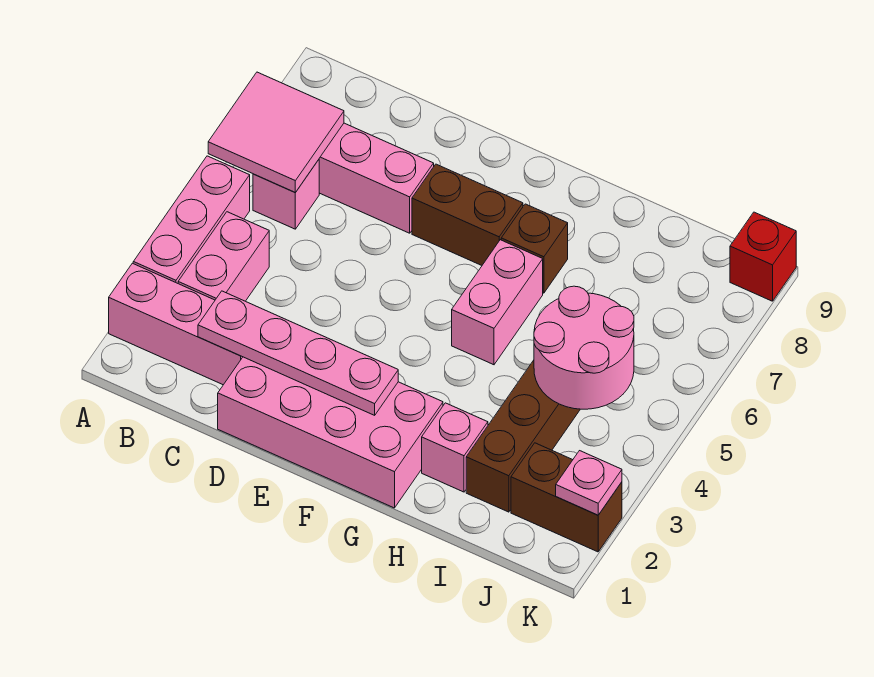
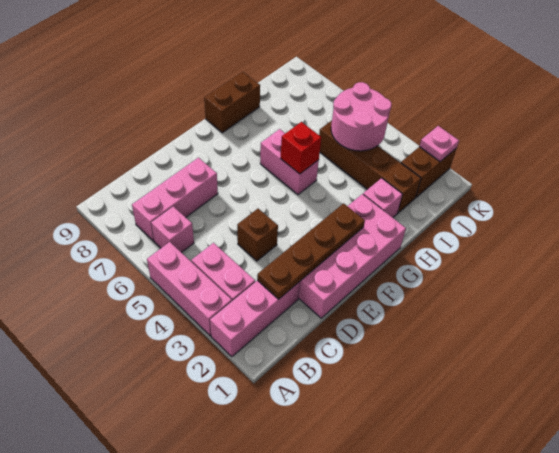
pink 2x2 tile [208,72,344,192] -> none
pink 1x4 plate [198,291,398,415] -> brown 1x4 plate [257,203,365,299]
brown 1x2 brick [412,164,523,265] -> brown 1x2 brick moved to [204,72,260,133]
brown 1x1 brick [501,204,568,293] -> brown 1x1 brick moved to [237,209,278,261]
red 1x1 brick [730,212,796,301] -> red 1x1 brick moved to [281,122,321,174]

